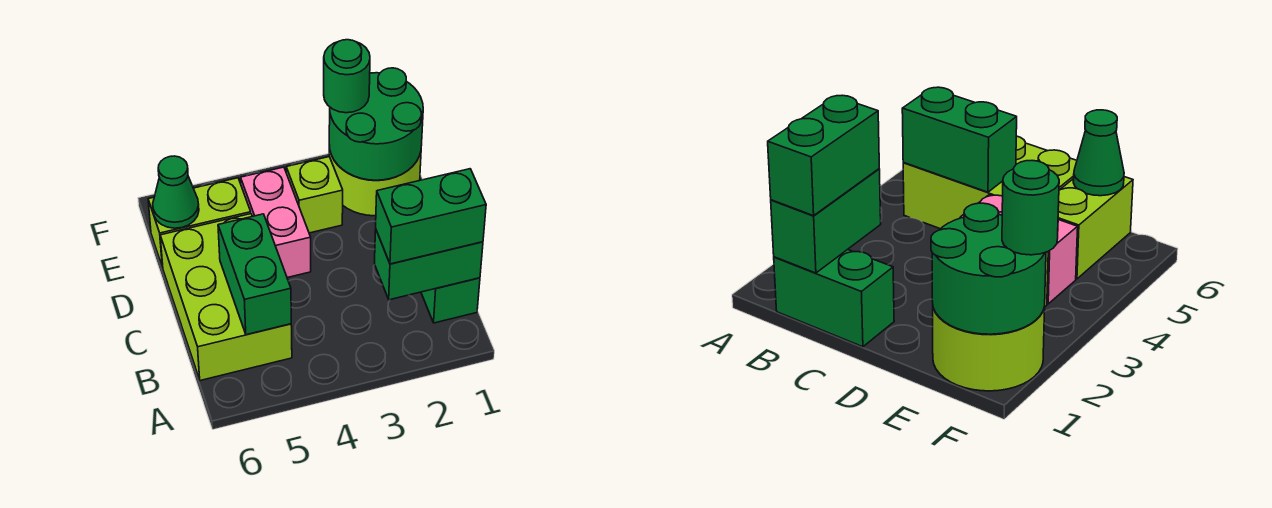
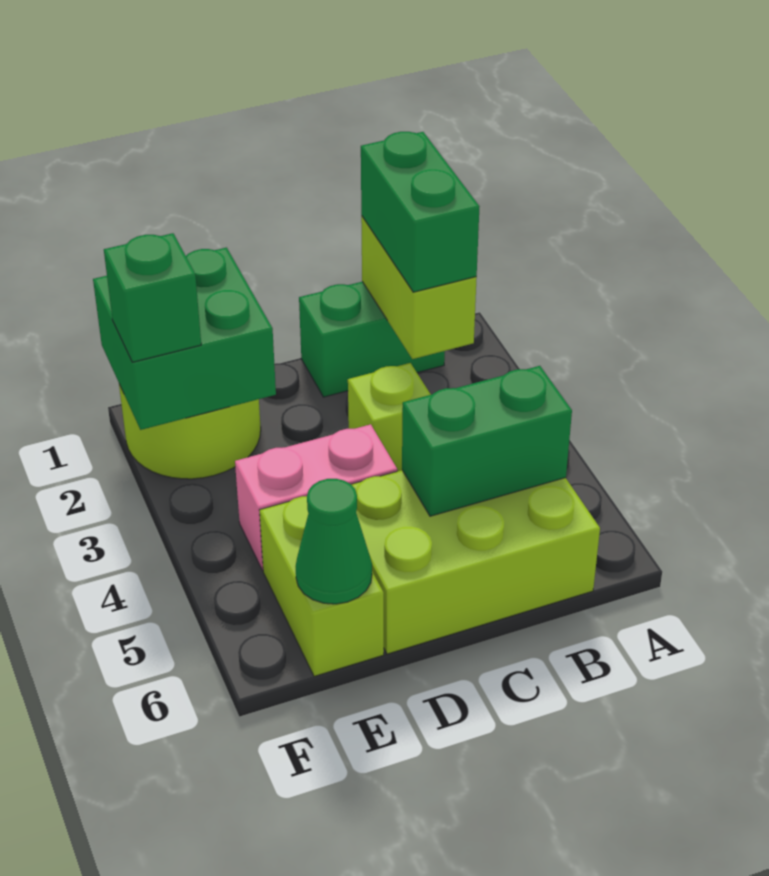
green 1x2 brick [375,230,483,300] -> lime 1x2 brick [361,216,477,359]
green 2x2 round brick [329,68,423,180] -> green 2x2 brick [93,248,276,430]
lime 1x1 brick [286,157,343,233] -> lime 1x1 brick moved to [348,363,431,471]
green 1x1 round brick [324,40,370,113] -> green 1x1 brick [104,233,201,362]

